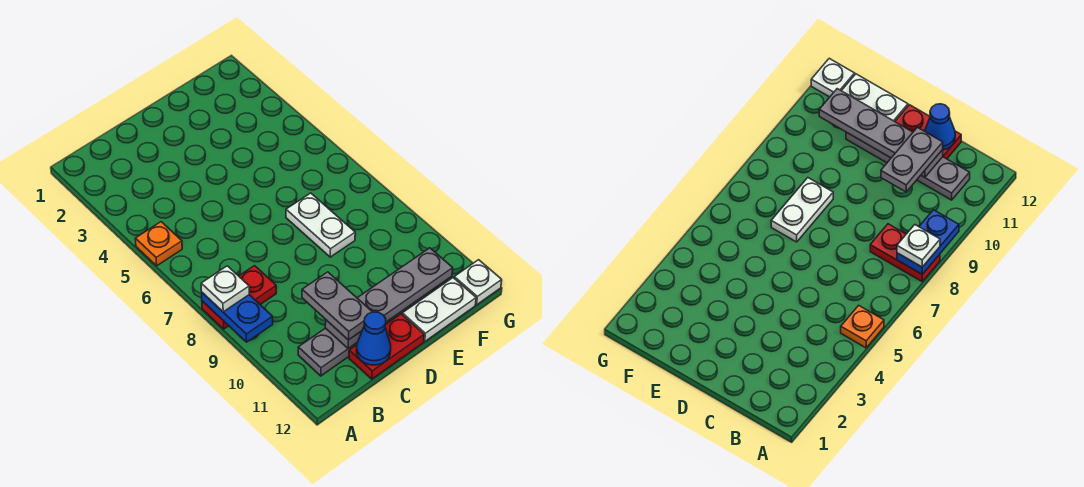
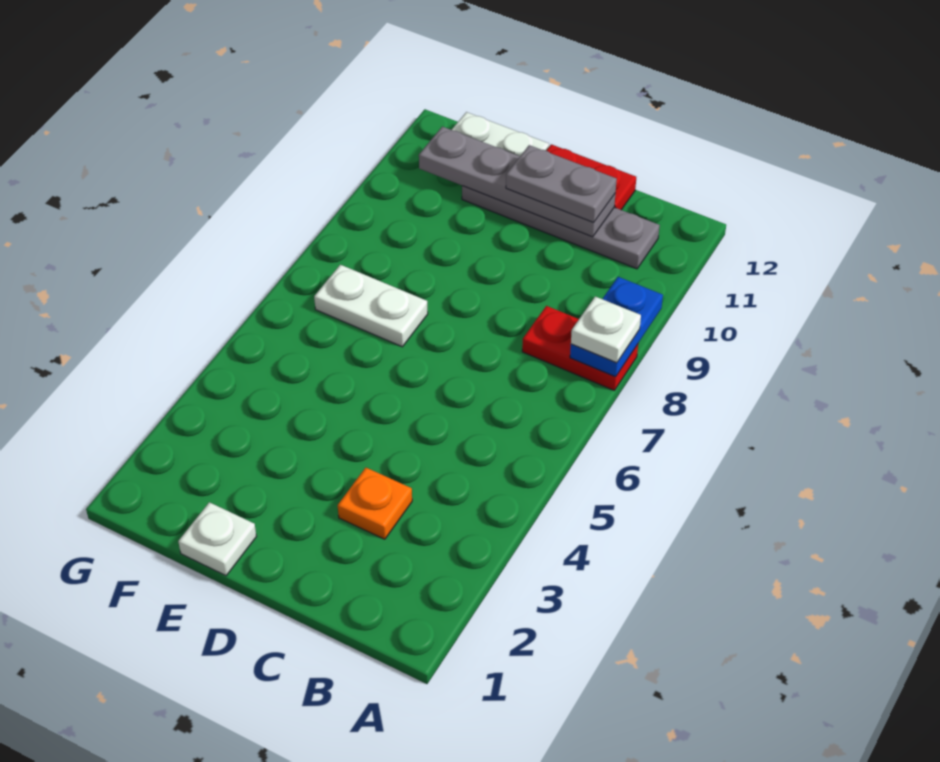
orange 1x1 plate [135,222,182,266] -> orange 1x1 plate moved to [338,468,412,539]
grey 1x2 plate [302,272,372,340] -> grey 1x2 plate turned to [506,145,617,222]
blue 1x1 cone [356,312,391,365] -> none
white 1x2 plate [286,193,355,257] -> white 1x2 plate turned to [314,265,428,347]
white 1x1 plate [454,260,502,305] -> white 1x1 plate moved to [178,502,256,576]

